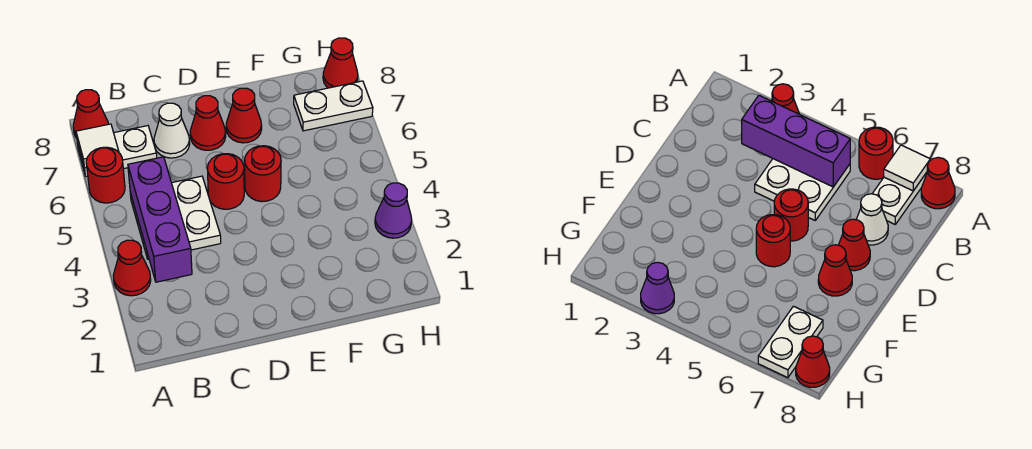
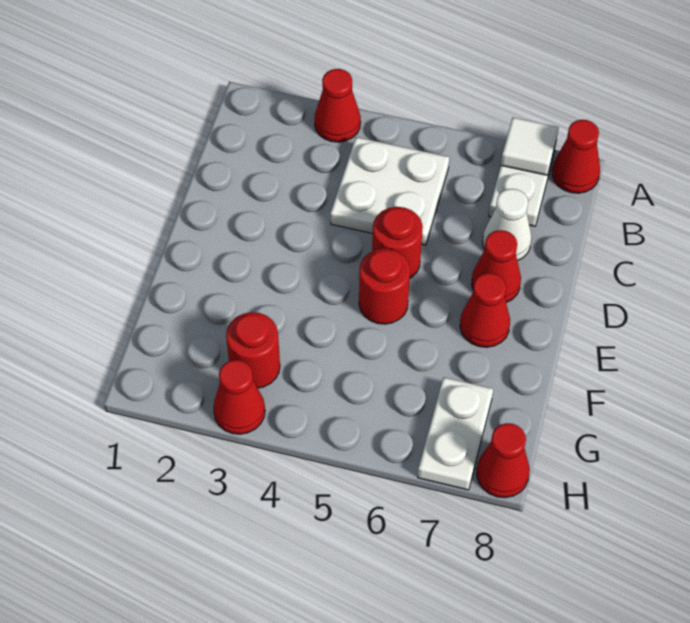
red 1x1 round brick [86,147,125,203] -> red 1x1 round brick moved to [226,312,280,388]
purple 1x3 brick [128,157,192,282] -> none
purple 1x1 cone [375,183,412,238] -> red 1x1 cone [213,360,265,434]

